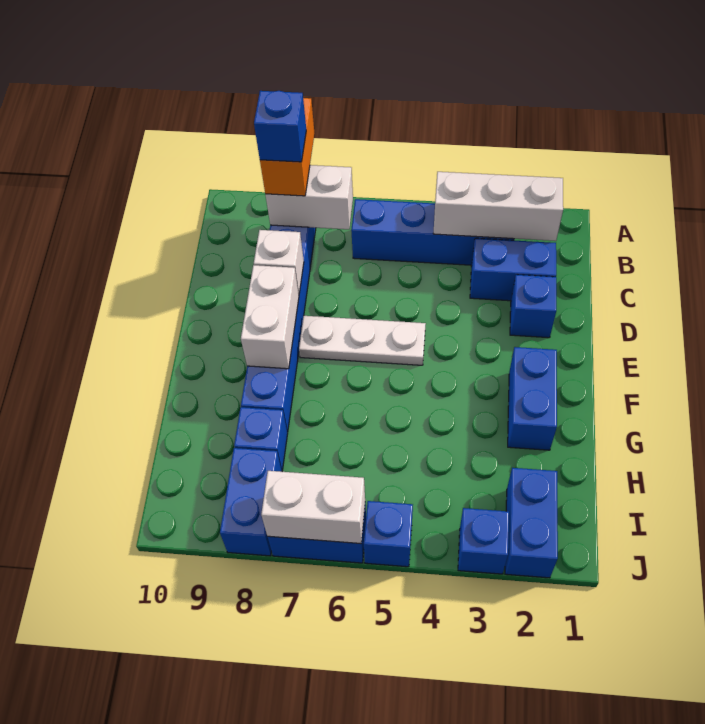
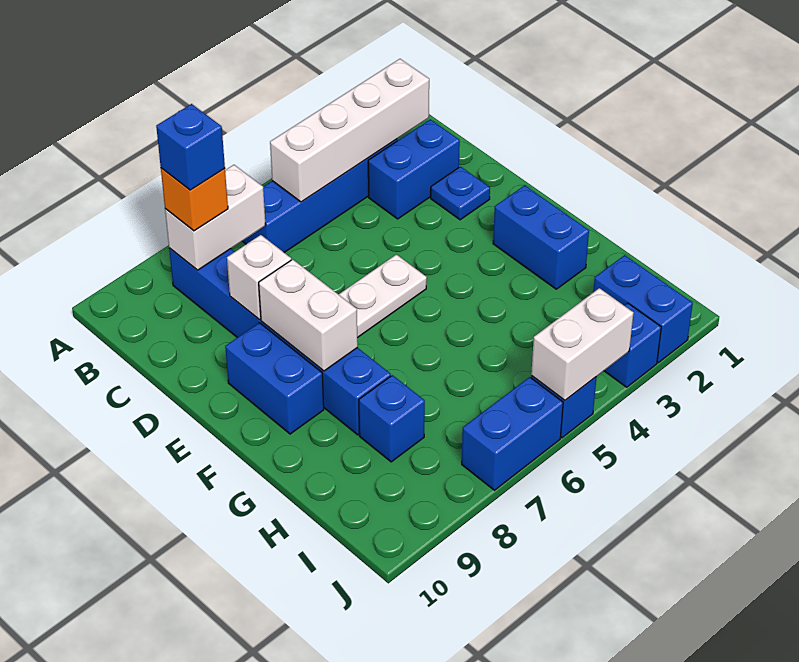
orange 1x2 brick [260,98,314,196] -> orange 1x1 brick [161,168,228,231]
white 1x3 brick [433,172,563,241] -> white 1x4 brick [270,59,429,202]
blue 1x1 brick [510,275,556,338] -> blue 1x1 plate [431,167,490,220]
blue 1x2 brick [220,448,282,556] -> blue 1x2 brick moved to [225,323,324,434]
white 1x2 brick [261,471,365,544] -> white 1x2 brick moved to [531,288,633,400]

